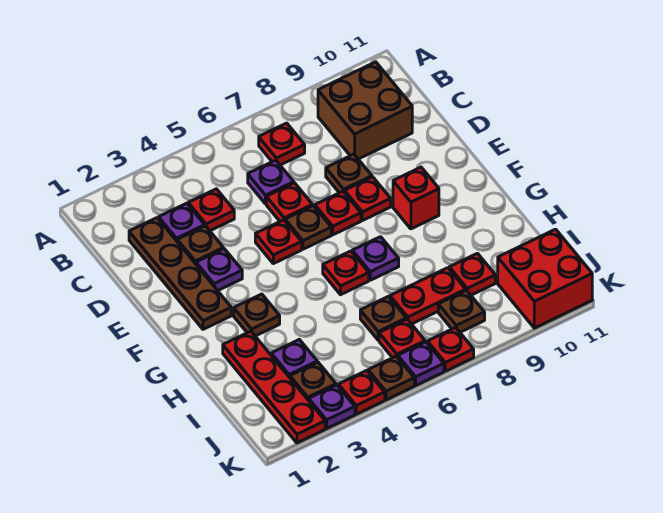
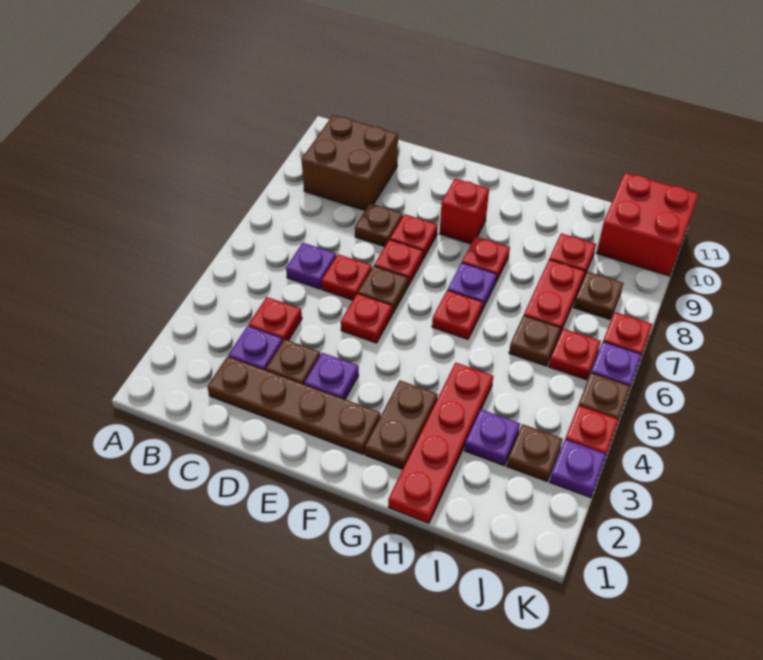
red 1x1 plate [259,123,305,165] -> red 1x1 plate moved to [462,236,510,282]
brown 1x1 plate [234,294,280,336] -> brown 1x2 plate [365,381,438,469]
red 1x4 plate [223,331,325,443] -> red 1x4 plate turned to [388,363,493,523]

